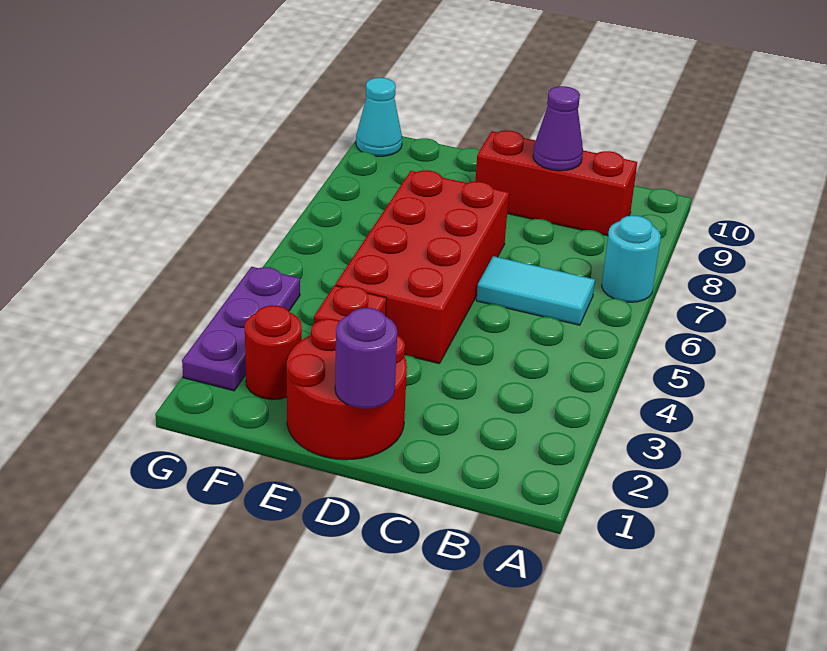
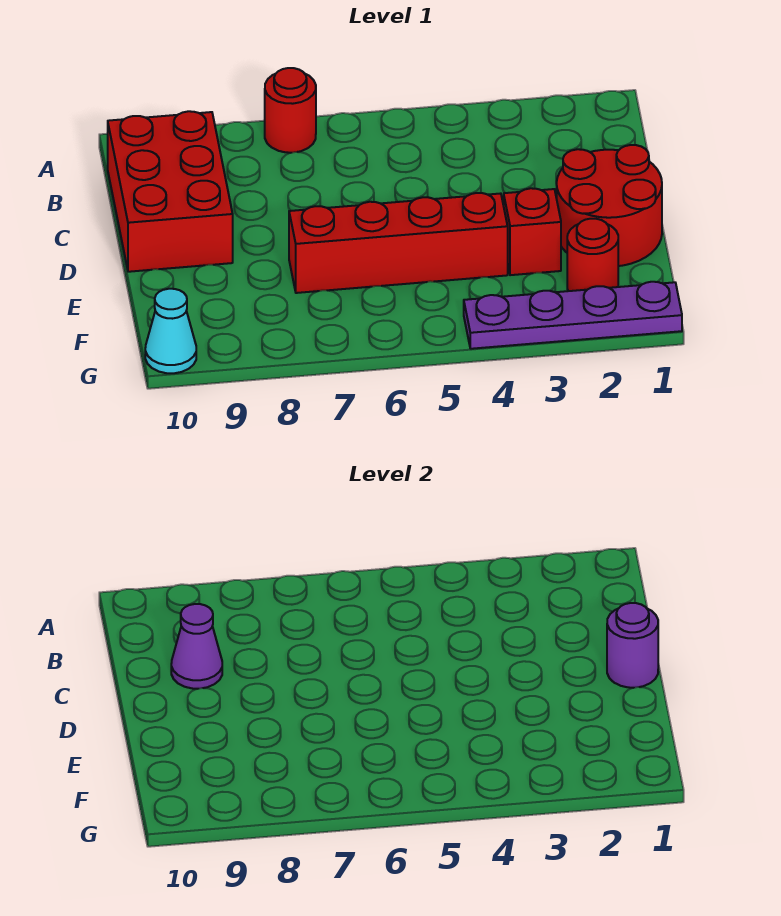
cyan 1x1 round brick [602,215,661,302] -> red 1x1 round brick [265,68,316,153]
cyan 1x2 tile [477,256,595,325] -> none
red 1x3 brick [475,130,637,236] -> red 2x3 brick [108,111,233,272]
red 2x4 brick [336,170,509,364] -> red 1x4 brick [289,193,508,293]
purple 1x3 plate [182,267,300,391] -> purple 1x4 plate [464,282,682,349]

